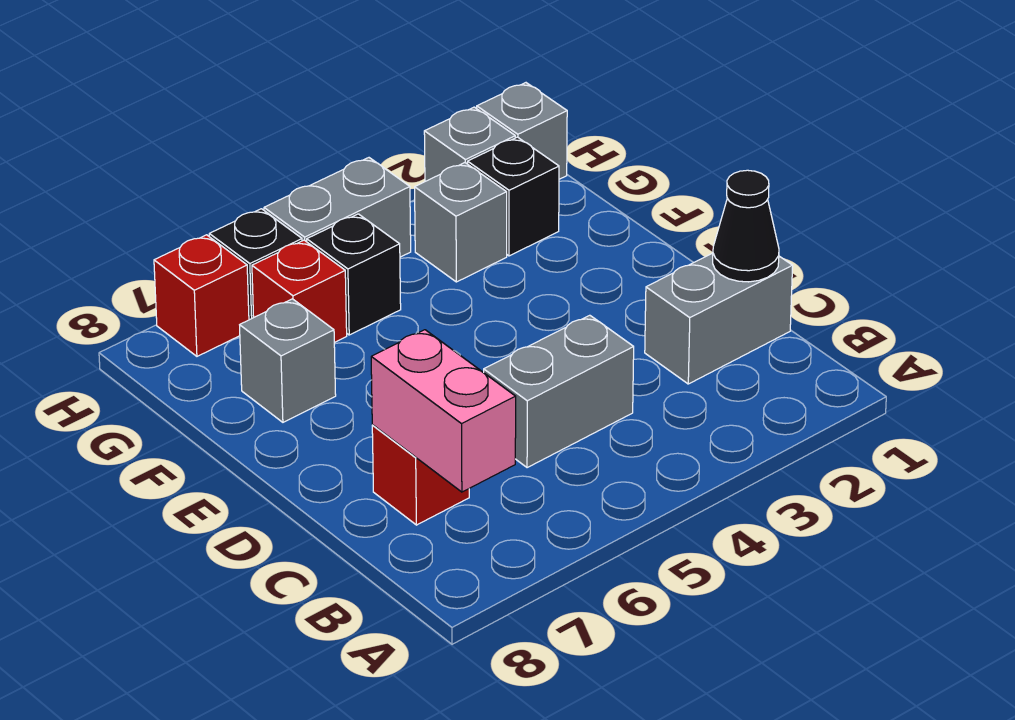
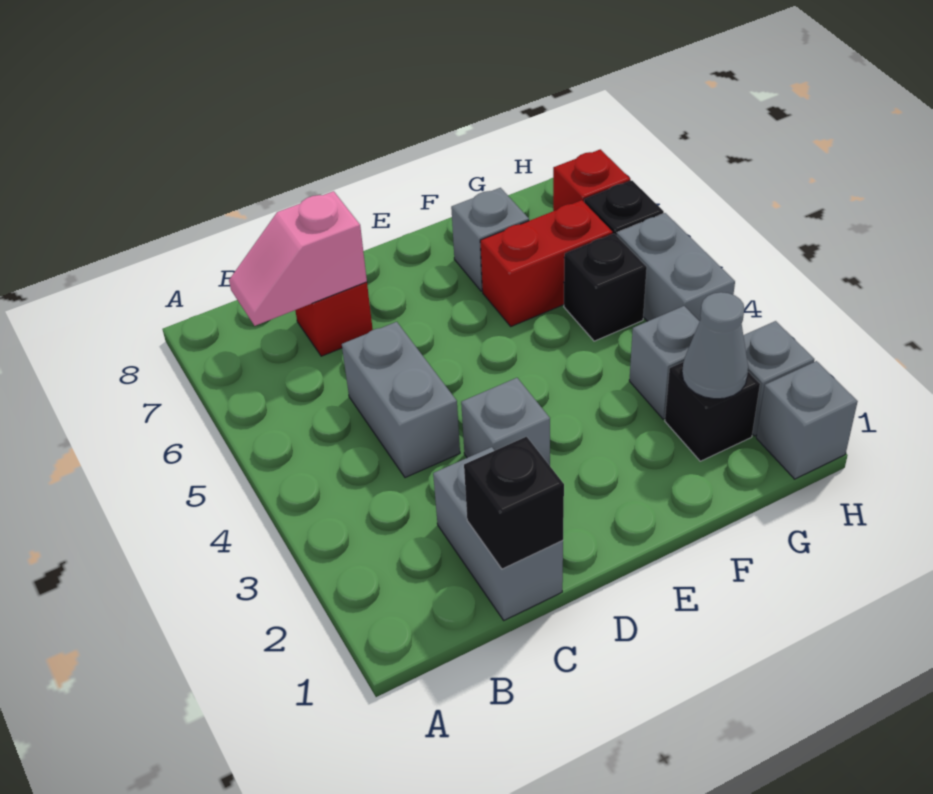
pink 1x2 brick [371,330,516,492] -> pink 1x2 slope [229,191,367,326]
black 1x1 cone [713,170,779,282] -> black 1x1 brick [464,437,564,569]
none -> grey 1x1 brick [461,378,550,466]
none -> grey 1x1 cone [682,292,748,399]
red 1x1 brick [252,240,347,343] -> red 1x2 brick [480,200,613,326]

